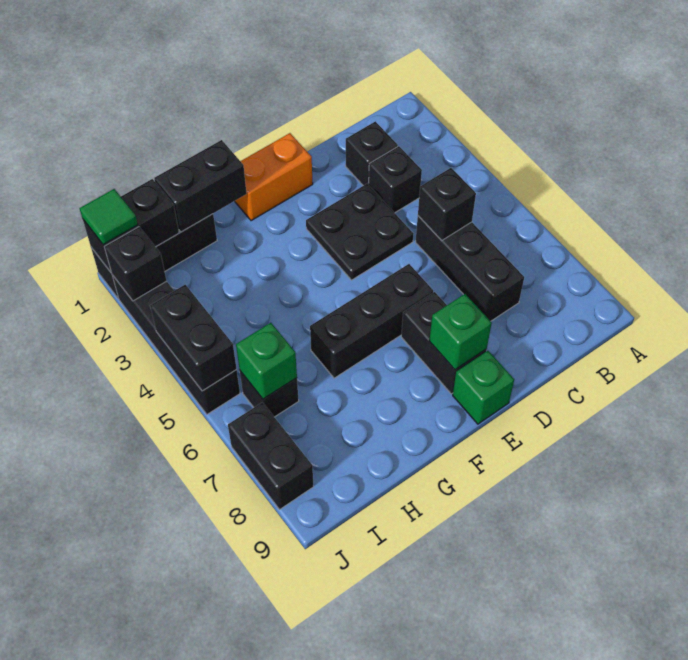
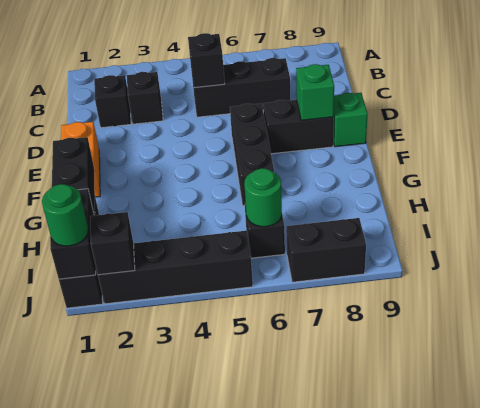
black 2x2 plate [306,184,413,280] -> none
green 1x1 brick [236,323,297,399] -> green 1x1 round brick [244,168,282,227]
green 1x1 tile [80,189,138,245] -> green 1x1 round brick [42,184,88,246]
black 1x2 brick [150,285,237,391] -> none

